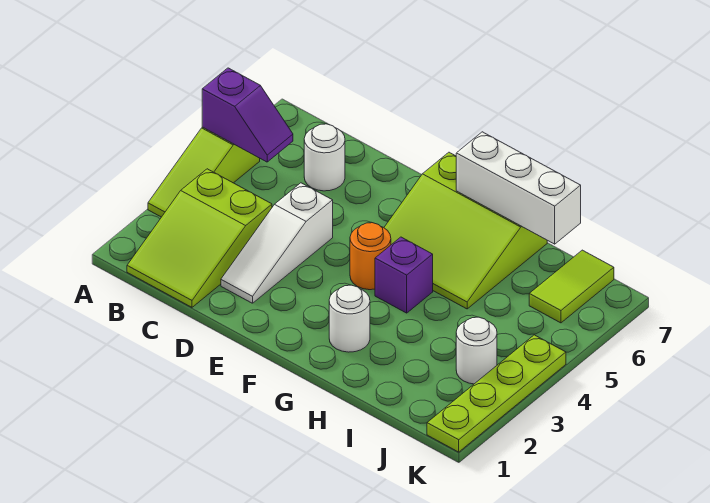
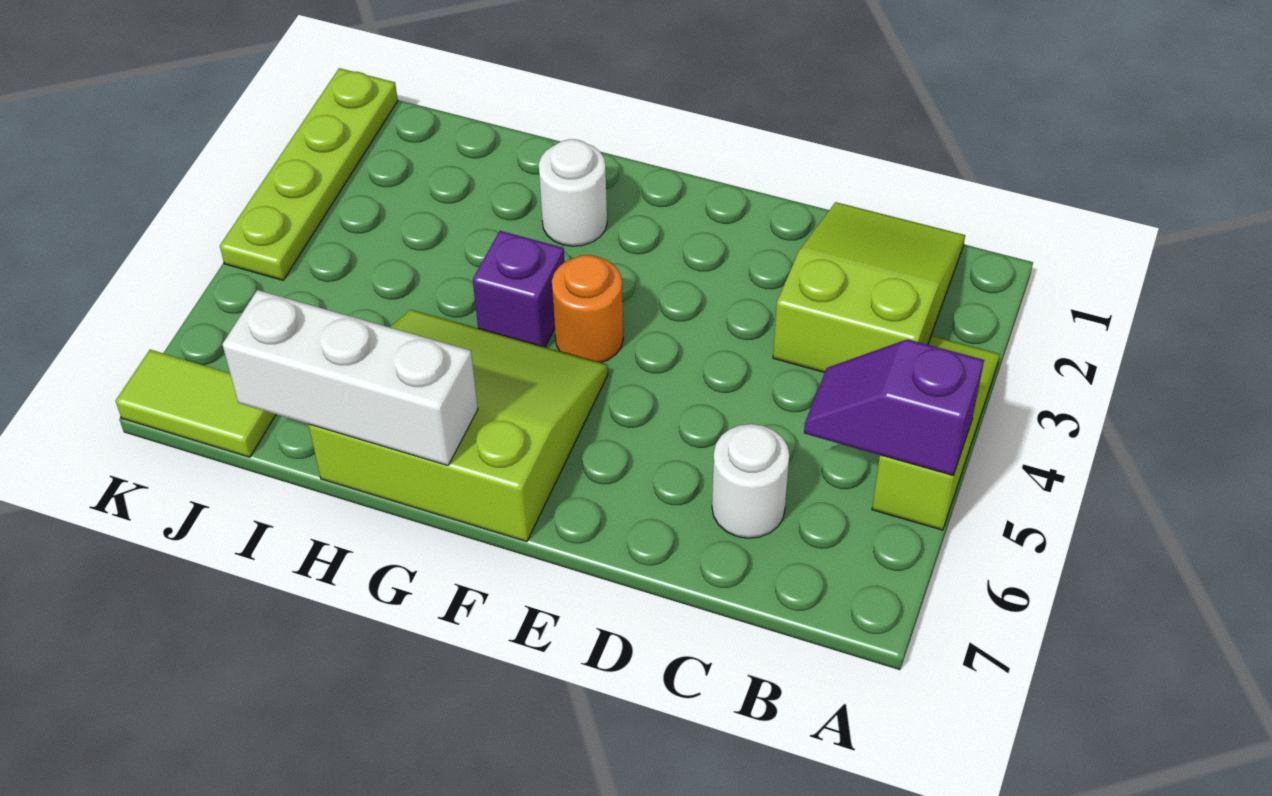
white 1x3 slope [221,183,333,303] -> none
white 1x1 round brick [456,317,497,384] -> none
lime 1x2 tile [529,250,614,323] -> lime 1x2 tile turned to [115,350,276,457]

